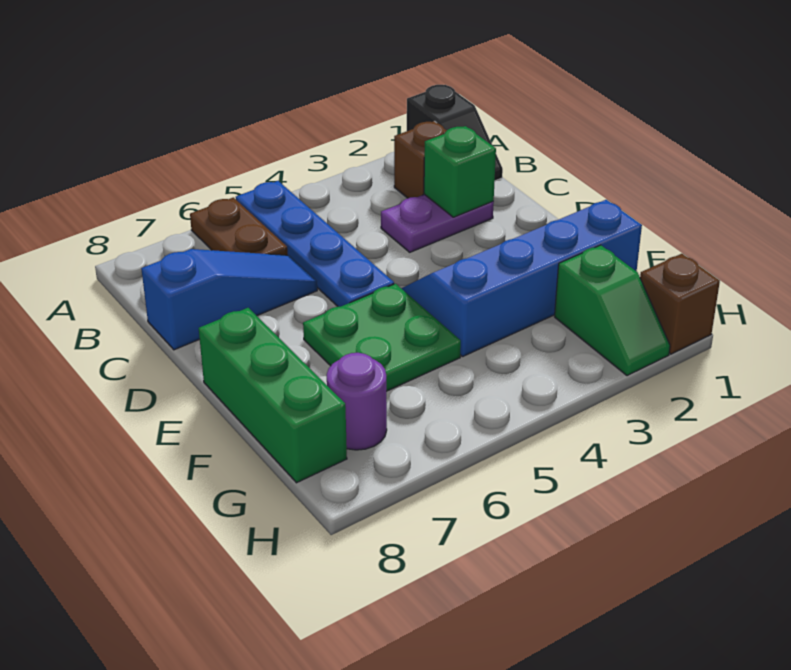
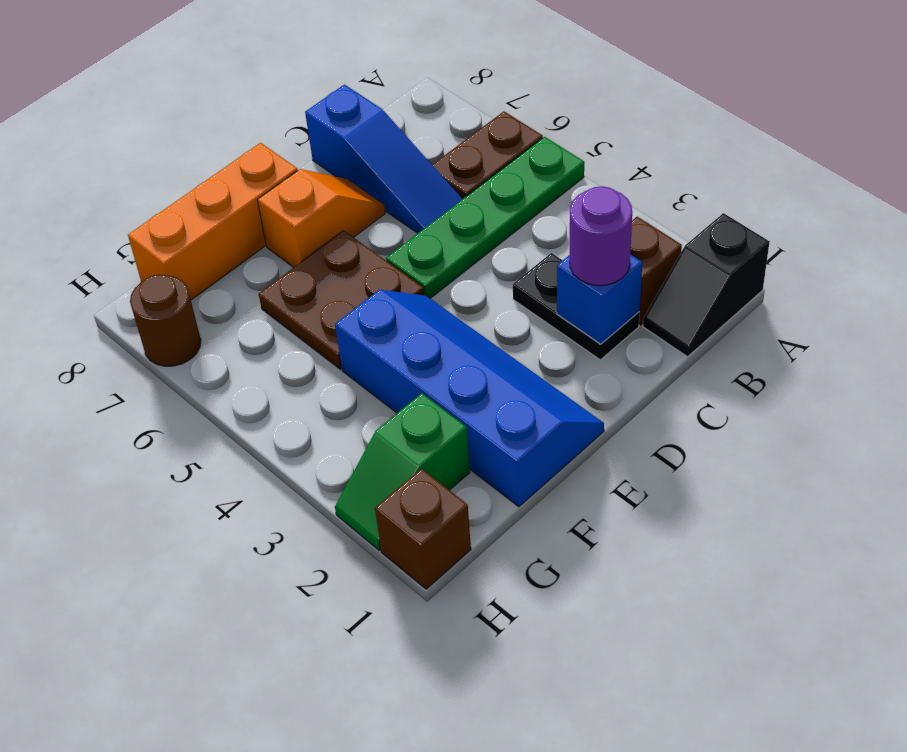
blue 1x4 plate [236,181,394,307] -> green 1x4 plate [386,137,584,298]
purple 1x2 plate [381,194,494,252] -> black 1x2 plate [513,253,640,360]
green 1x1 brick [424,126,496,217] -> blue 1x1 brick [557,254,642,344]
none -> orange 1x2 slope [258,169,385,268]
green 2x2 plate [303,284,461,391] -> brown 2x2 plate [259,231,424,369]
green 1x3 brick [199,308,347,483] -> orange 1x3 brick [128,143,298,300]
purple 1x1 round brick [327,353,387,450] -> purple 1x1 round brick moved to [570,186,632,285]
none -> brown 1x1 round brick [130,275,201,366]

